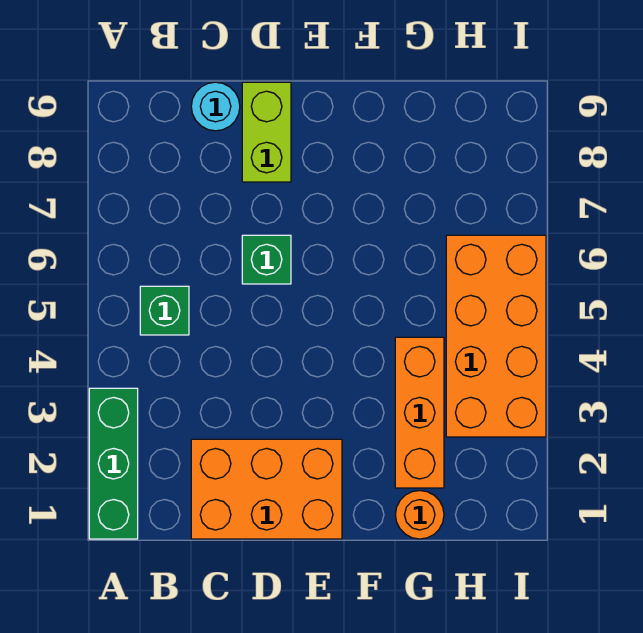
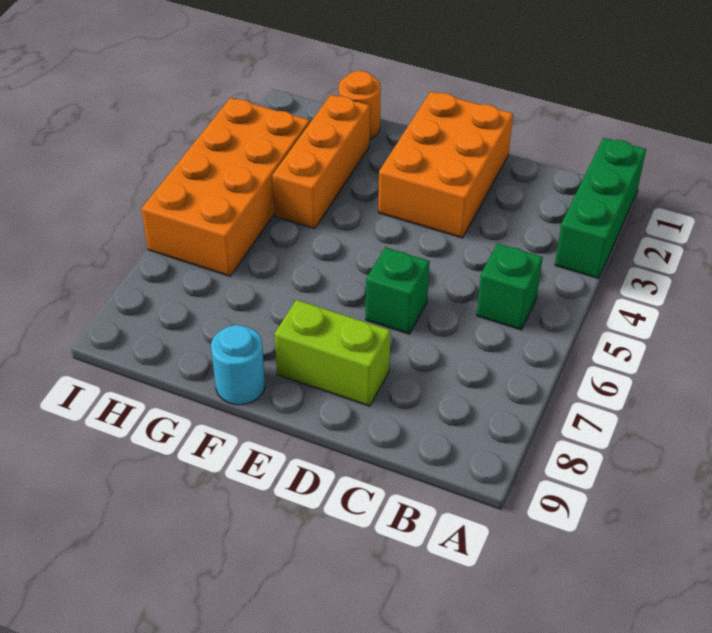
orange 2x3 brick [191,439,342,539] -> orange 2x3 brick turned to [378,91,513,238]
cyan 1x1 round brick [191,82,240,131] -> cyan 1x1 round brick moved to [211,325,265,405]
lime 1x2 brick [242,82,291,182] -> lime 1x2 brick turned to [274,300,390,406]

